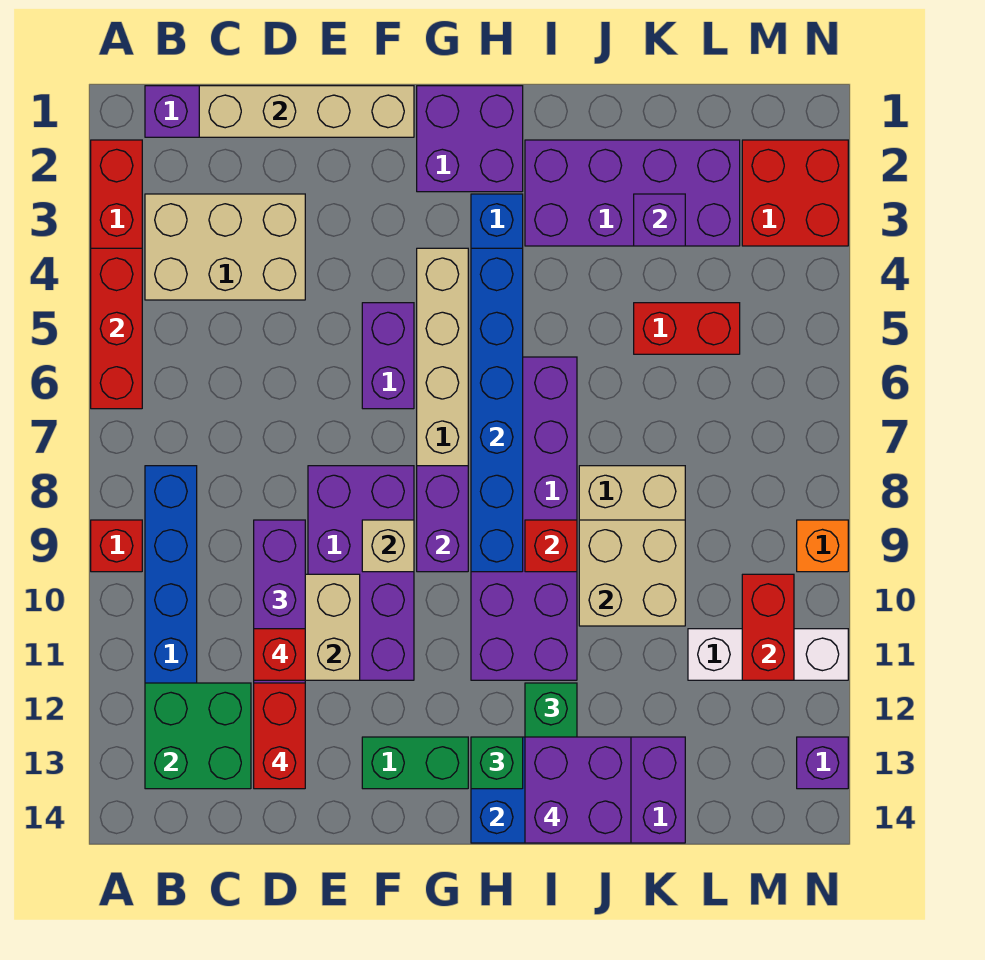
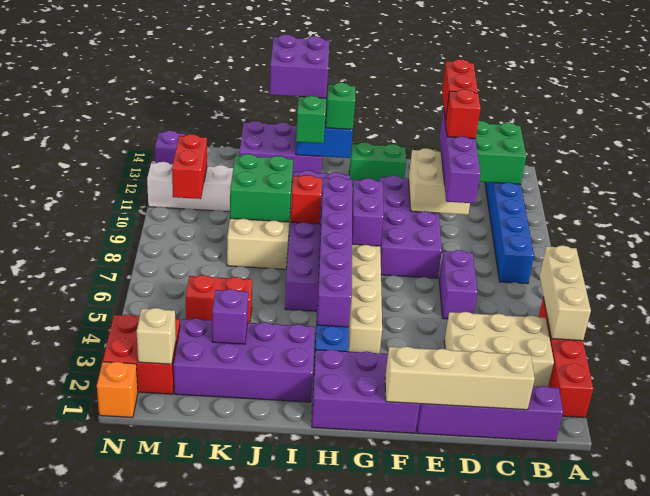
red 1x3 brick [91,248,142,409] -> tan 1x3 brick [540,245,591,341]
red 1x1 brick [91,520,142,572] -> none
purple 1x2 brick [362,303,414,409] -> purple 1x2 brick moved to [439,250,478,319]
tan 1x1 brick [362,520,414,572] -> tan 1x1 brick moved to [137,308,176,364]
purple 2x2 brick [417,86,523,192] -> purple 2x3 brick [312,349,420,433]
blue 1x6 brick [471,248,523,572] -> purple 1x6 brick [317,177,352,327]
tan 2x2 brick [579,520,685,626] -> green 2x2 brick [230,154,293,222]
orange 1x1 brick [797,520,848,572] -> orange 1x1 brick moved to [97,362,138,418]

